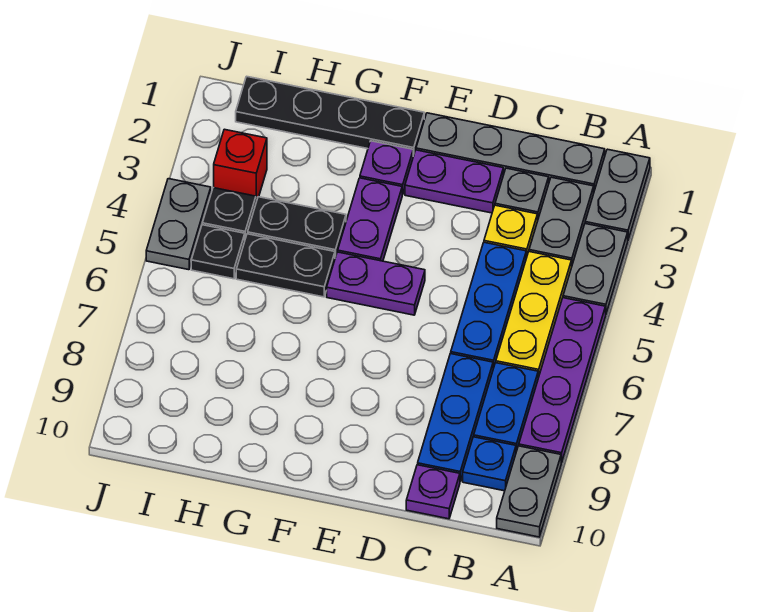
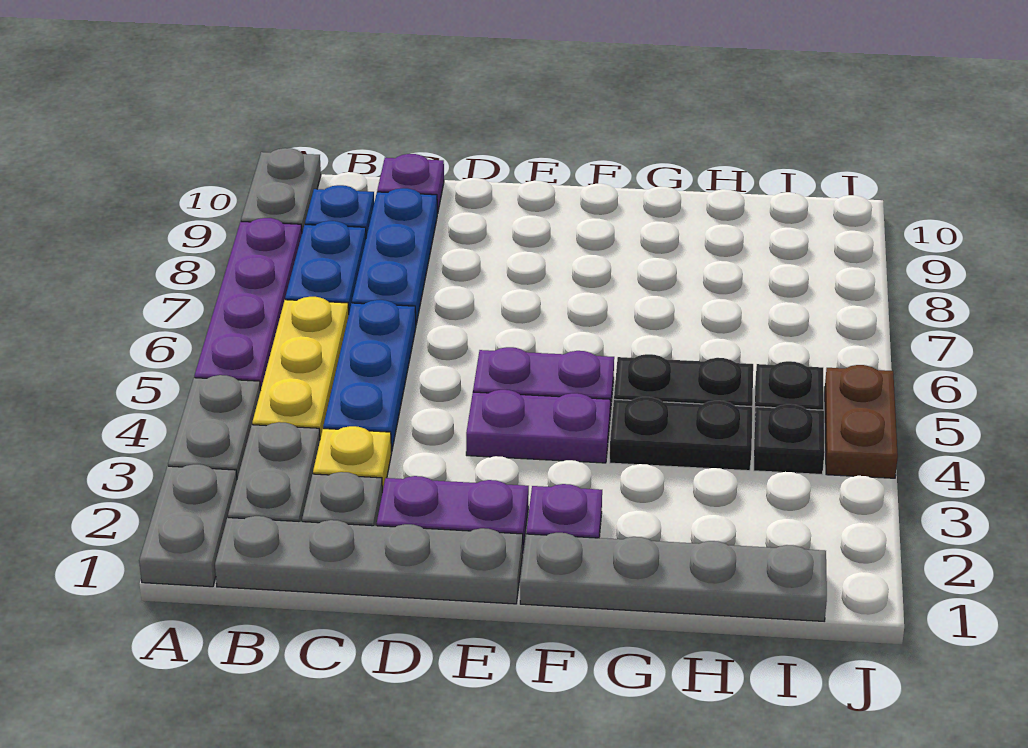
black 1x4 plate [236,76,424,156] -> grey 1x4 plate [520,533,827,621]
purple 1x2 plate [338,178,402,261] -> purple 1x2 plate turned to [466,390,610,463]
red 1x1 brick [214,129,267,202] -> none
grey 1x2 plate [146,179,211,270] -> brown 1x2 plate [825,365,898,478]

